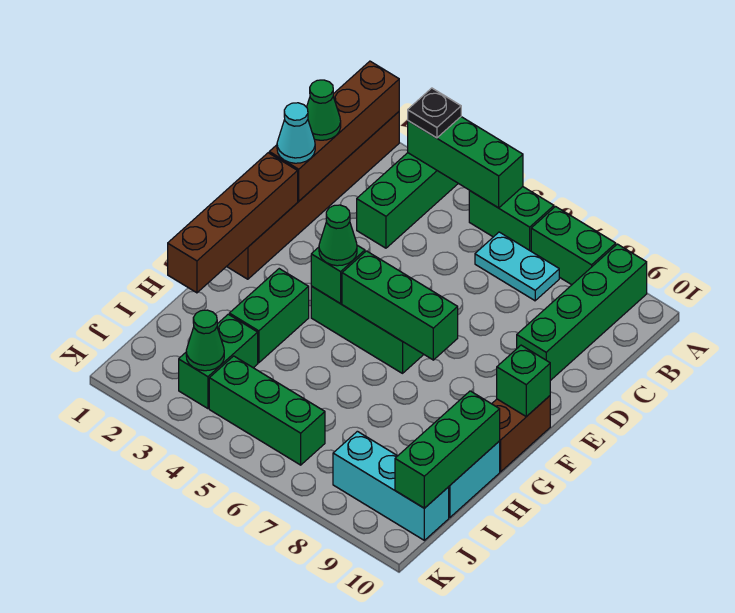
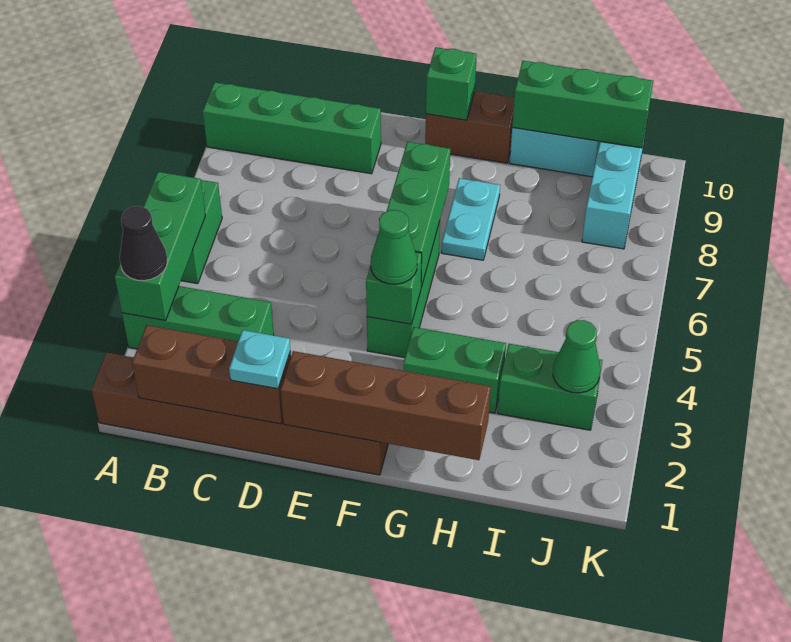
brown 1x4 brick [269,61,399,201] -> brown 1x3 brick [132,325,291,424]
black 1x1 plate [408,88,461,138] -> black 1x1 cone [120,206,168,281]
green 1x2 brick [531,207,616,285] -> none
cyan 1x2 plate [475,232,559,301] -> cyan 1x2 plate moved to [442,178,500,260]
green 1x1 cone [307,80,341,140] -> none
cyan 1x1 cone [277,103,315,163] -> cyan 1x1 plate [229,330,290,389]
green 1x3 brick [209,356,325,465] -> none

